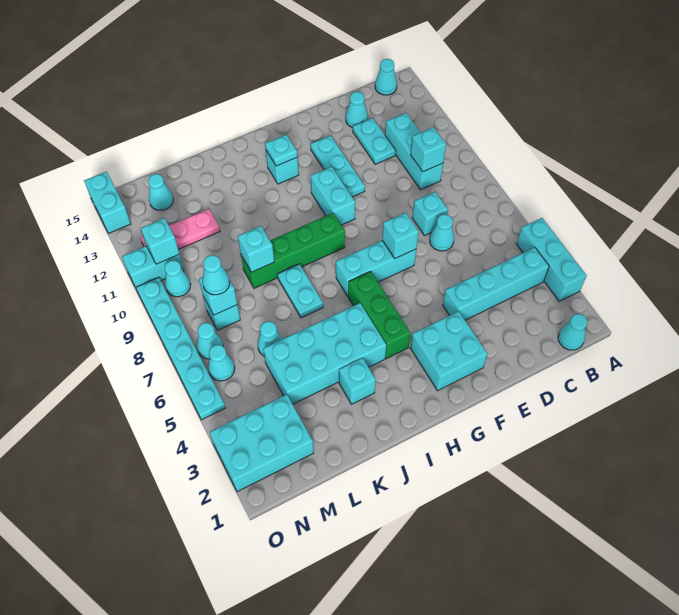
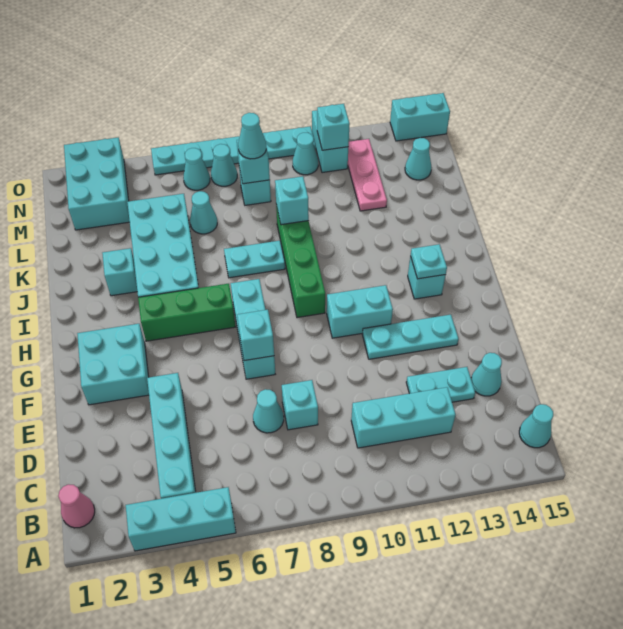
cyan 1x1 cone [558,314,587,350] -> pink 1x1 cone [58,484,95,528]
cyan 1x1 brick [411,127,446,172] -> none

